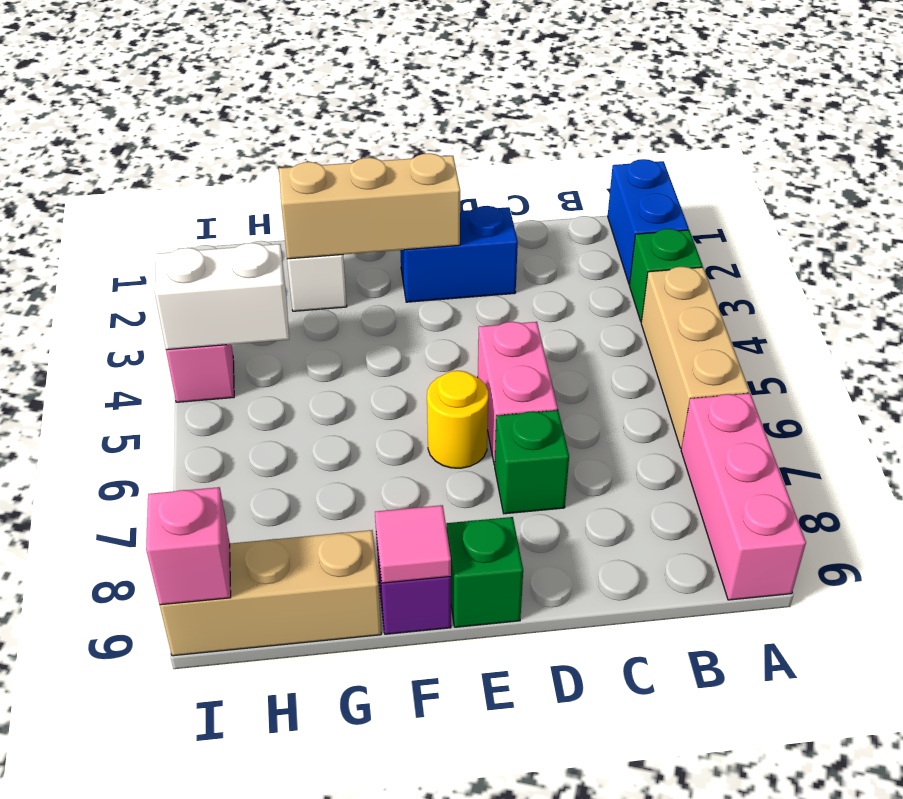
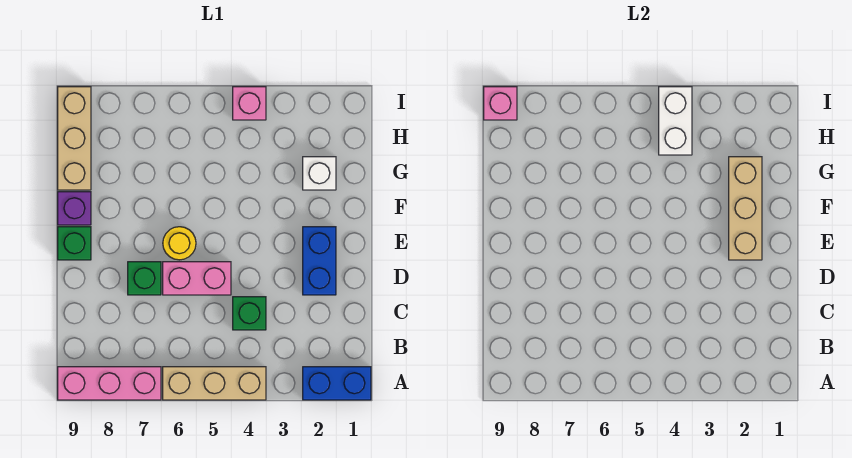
green 1x1 brick [629,229,703,322] -> green 1x1 brick moved to [233,297,266,330]
pink 1x1 tile [375,505,451,583] -> none

